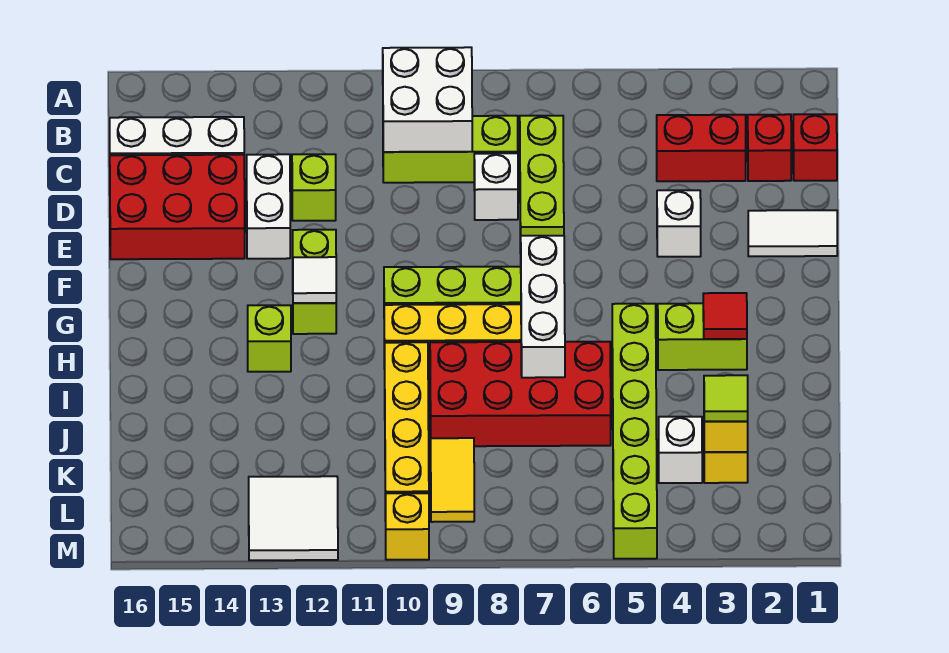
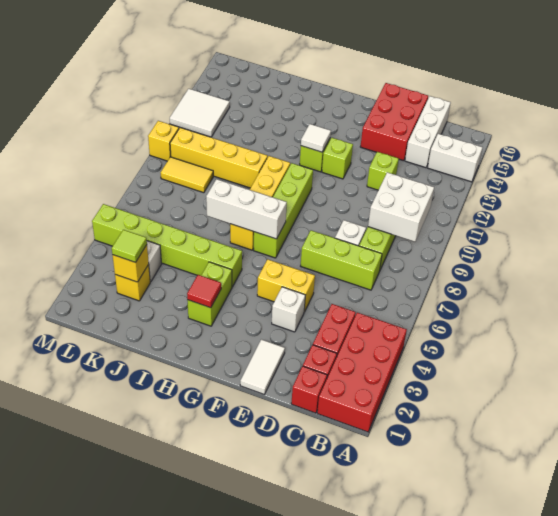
white 1x2 brick [247,154,290,259] -> white 1x2 brick moved to [428,134,483,182]
none -> yellow 1x2 brick [257,259,315,312]
lime 1x1 brick [248,305,291,372] -> none
red 2x4 brick [430,342,611,446] -> red 2x4 brick moved to [317,312,407,432]

